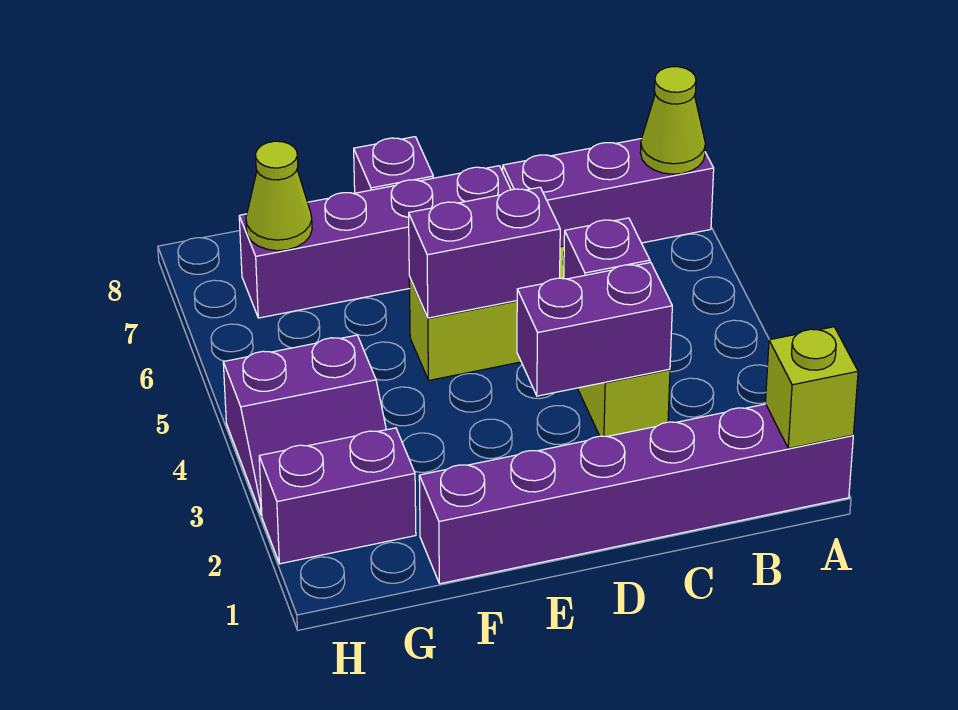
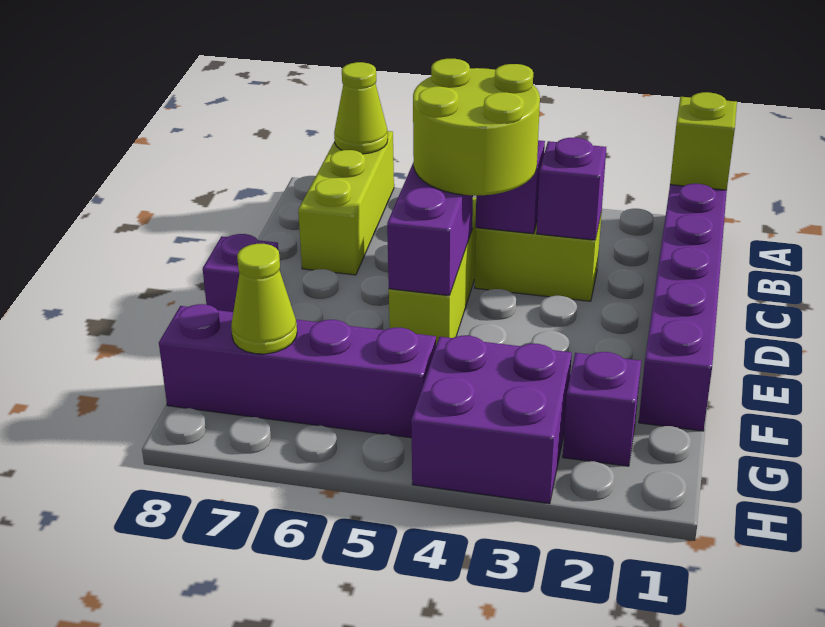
purple 1x3 brick [503,139,714,247] -> lime 1x3 brick [298,131,394,275]
purple 1x2 brick [517,263,672,396] -> purple 1x1 brick [537,138,606,240]
none -> lime 2x2 round brick [413,59,540,196]
purple 1x4 brick [239,166,511,318] -> purple 1x4 brick turned to [159,304,436,438]
purple 1x2 brick [259,428,416,564] -> purple 1x1 brick [563,352,641,466]
purple 2x2 slope [223,335,386,515] -> purple 2x2 brick [411,336,572,504]

